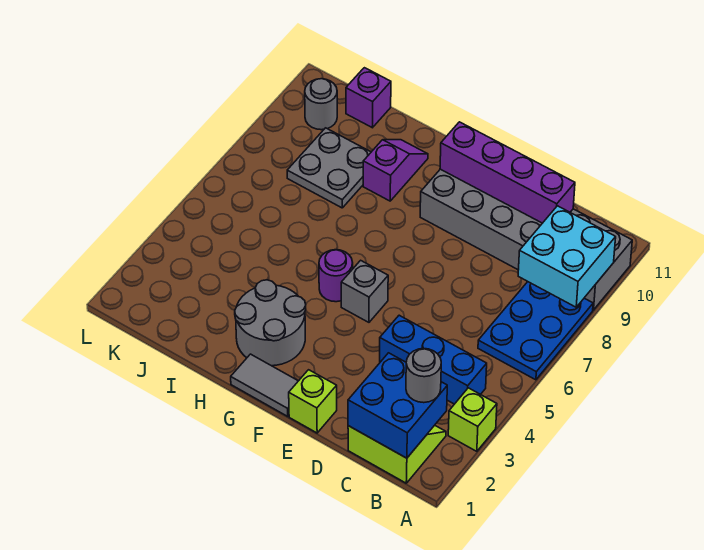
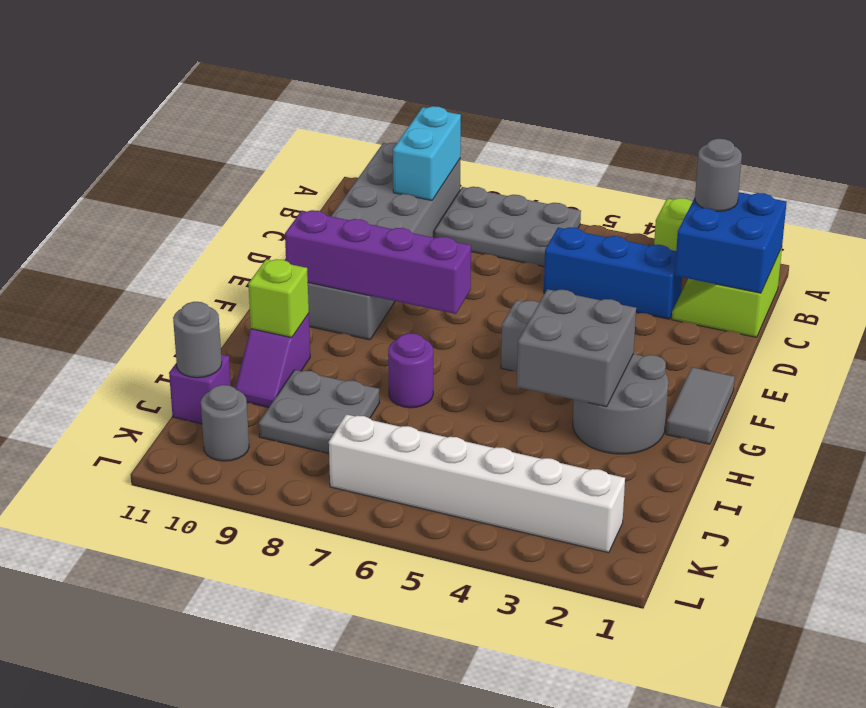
blue 2x3 plate [478,282,593,380] -> grey 2x3 plate [434,187,581,267]
cyan 2x2 brick [518,206,616,307] -> cyan 1x2 brick [393,106,461,200]
blue 1x3 brick [380,315,487,404] -> blue 1x3 brick turned to [544,227,682,319]
purple 1x4 brick [440,122,575,223] -> purple 1x4 brick turned to [285,210,471,314]
lime 1x1 brick [289,370,337,433] -> lime 1x1 brick moved to [248,259,309,338]
none -> grey 2x2 brick [517,289,636,407]
purple 1x1 round brick [319,250,353,302] -> purple 1x1 round brick moved to [388,333,433,408]
purple 1x2 slope [363,140,428,201] -> purple 1x2 slope turned to [235,314,310,407]
none -> grey 1x1 round brick [173,302,222,378]
none -> white 1x6 brick [329,414,625,553]

